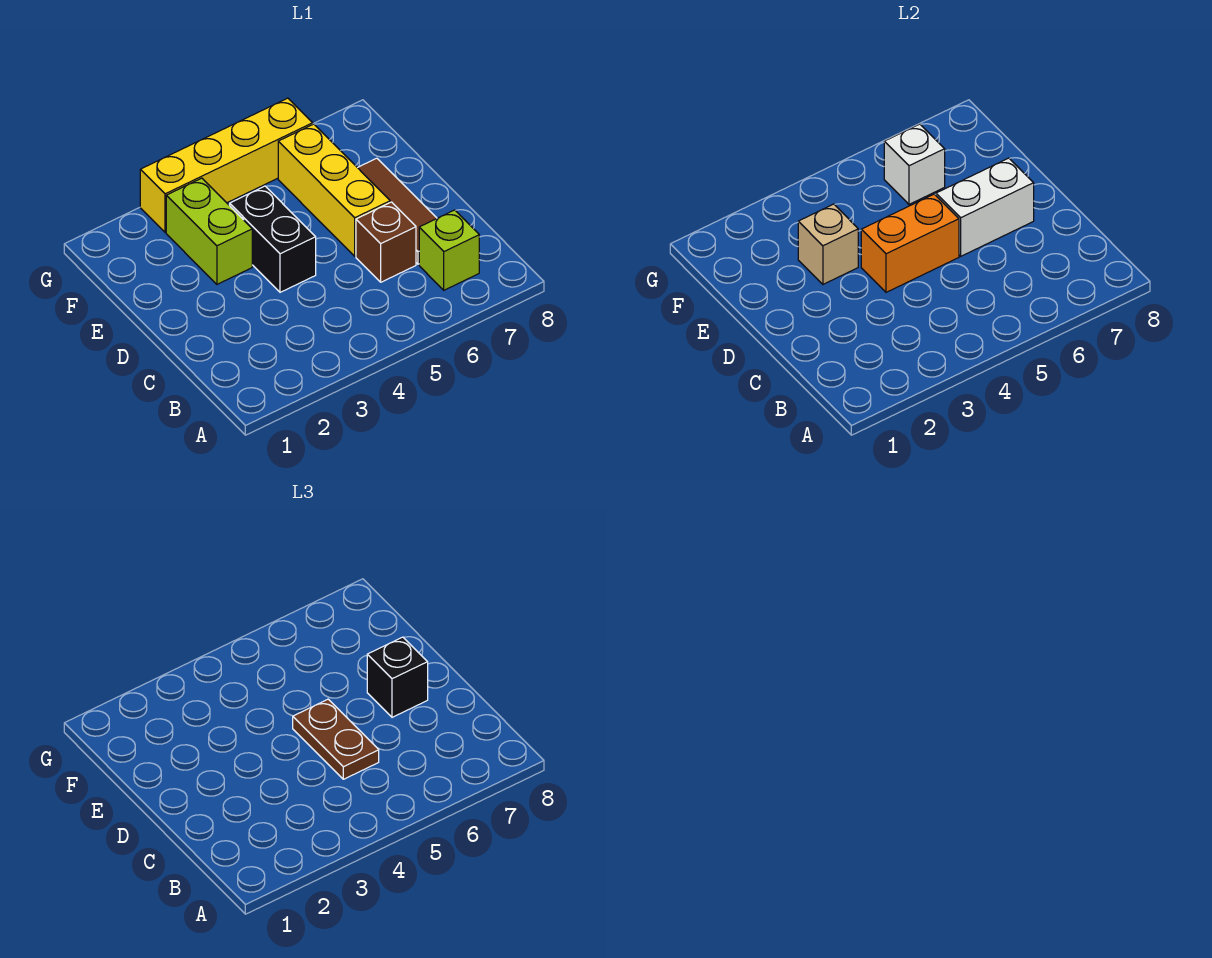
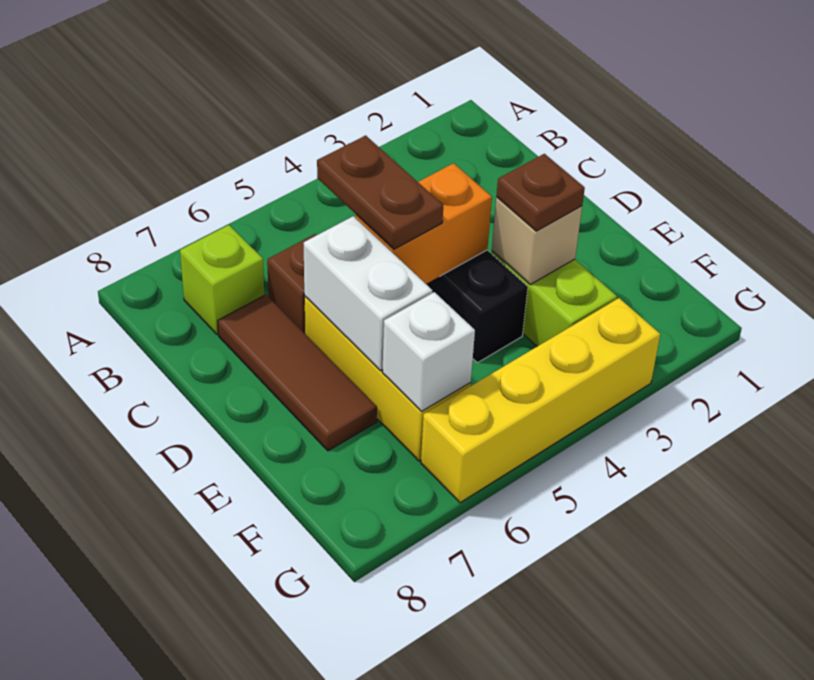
white 1x2 brick [936,158,1034,256] -> white 1x2 brick turned to [304,216,432,371]
black 1x1 brick [367,637,428,717] -> none
none -> brown 1x1 plate [496,154,585,231]

